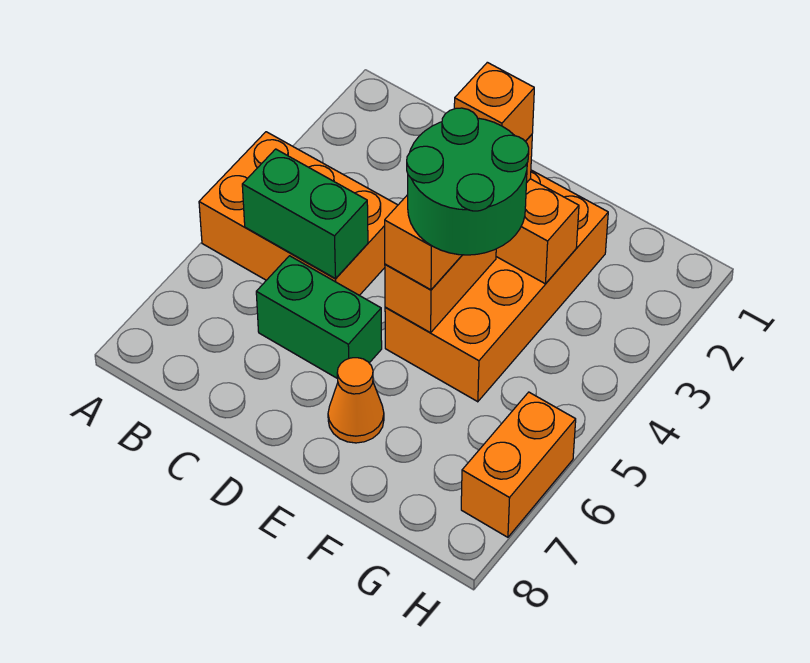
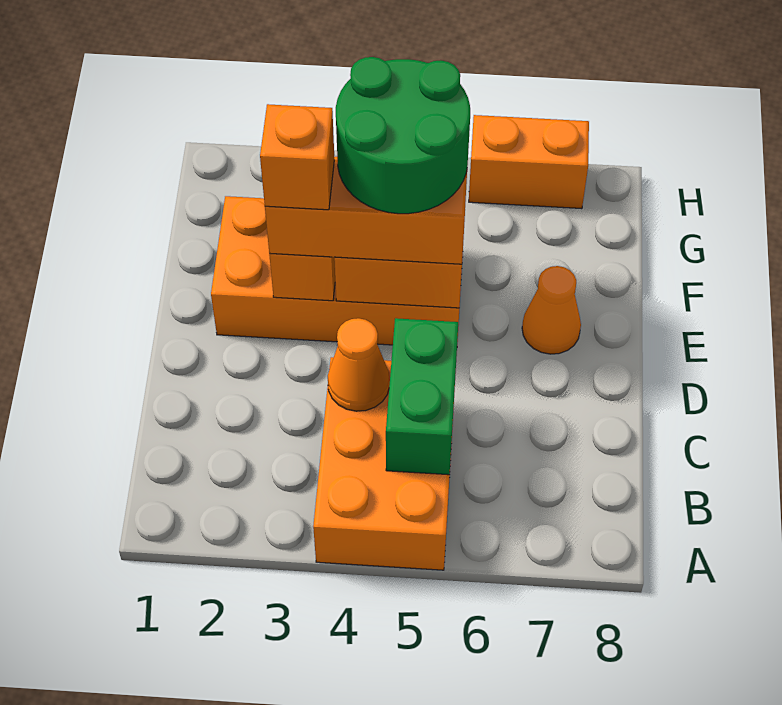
none -> orange 1x1 cone [328,318,390,411]
green 1x2 brick [256,256,382,378] -> none

